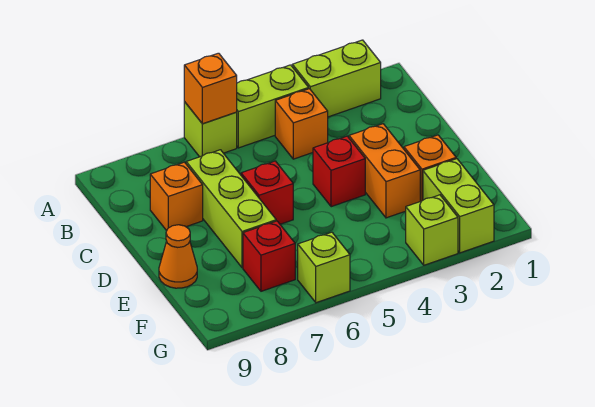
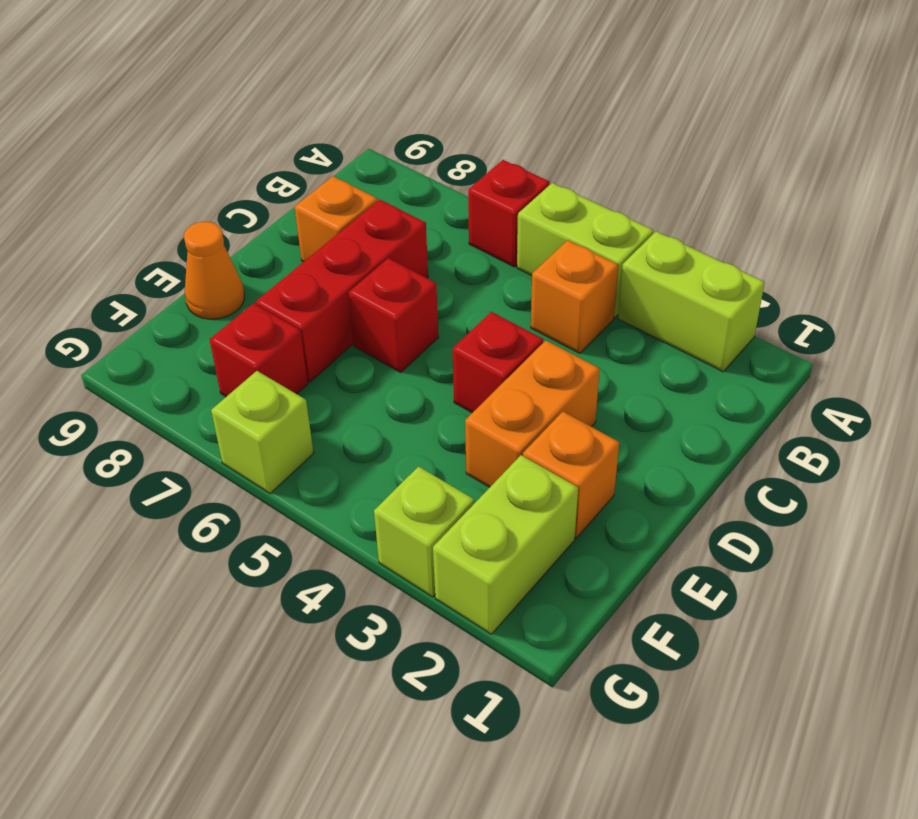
lime 1x1 brick [184,102,237,157] -> red 1x1 brick [468,160,550,267]
orange 1x1 brick [184,53,237,124] -> none
lime 1x3 brick [186,150,276,268] -> red 1x3 brick [256,200,428,382]

